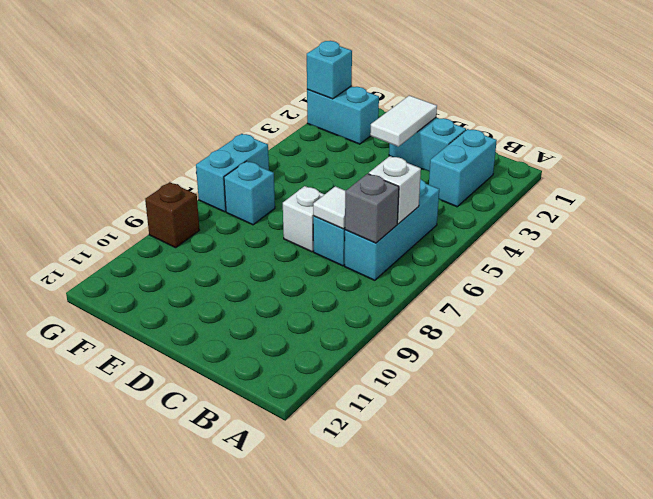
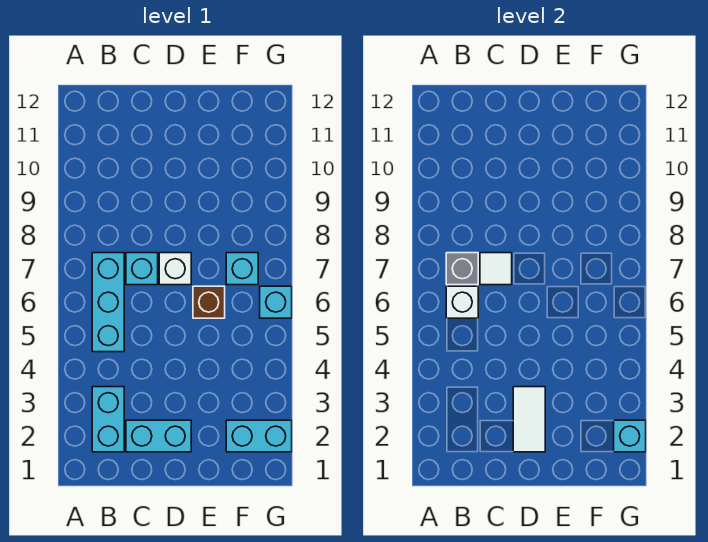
cyan 1x2 brick [196,134,269,212] -> cyan 1x1 brick [260,286,292,318]
brown 1x1 brick [145,182,200,248] -> brown 1x1 brick moved to [193,286,225,318]

